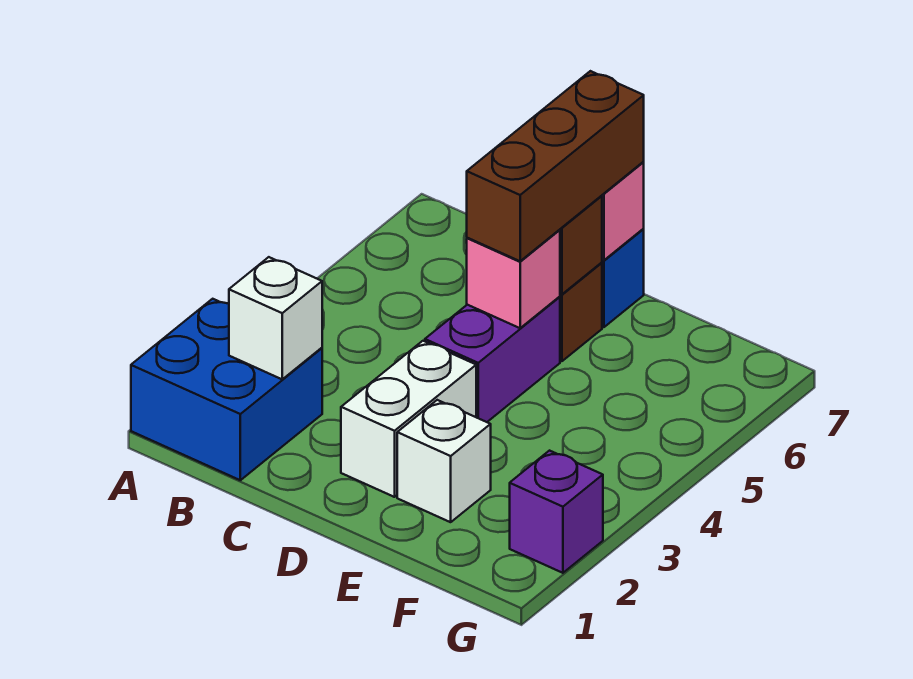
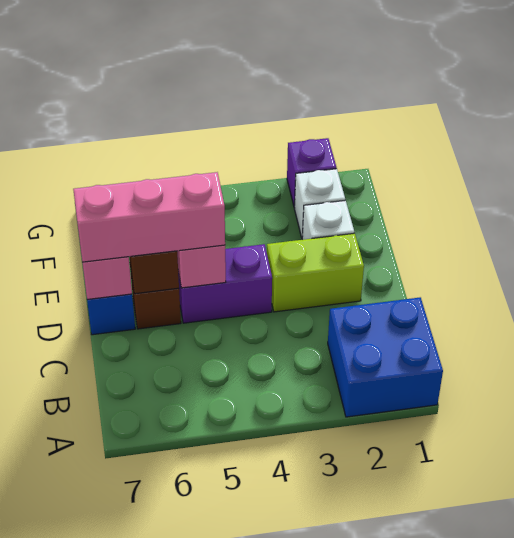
white 1x1 brick [229,257,322,379] -> white 1x1 brick moved to [295,169,345,238]
white 1x2 brick [341,341,476,497] -> lime 1x2 brick [267,233,364,312]
brown 1x3 brick [467,71,644,261] -> pink 1x3 brick [73,172,225,262]

